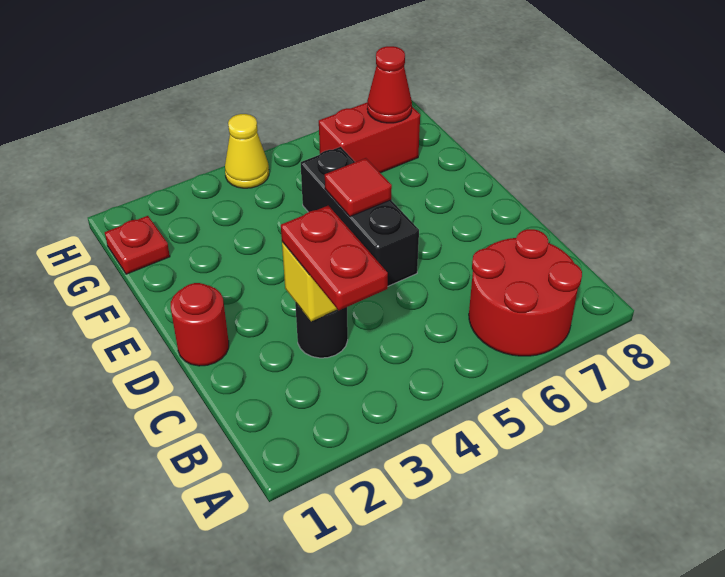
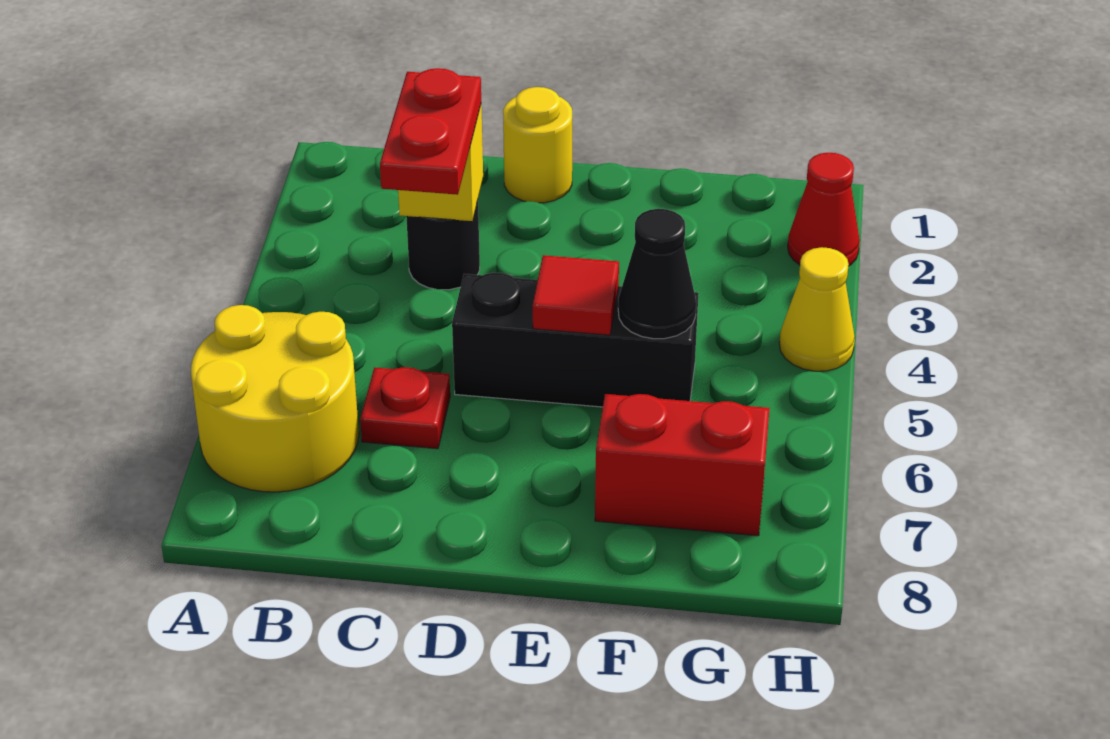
red 2x2 round brick [469,229,582,356] -> yellow 2x2 round brick [191,305,359,492]
red 1x2 plate [281,206,388,310] -> red 1x2 plate turned to [380,68,481,195]
red 1x1 round brick [171,283,229,366] -> yellow 1x1 round brick [503,87,572,203]
none -> black 1x1 cone [618,209,696,339]
red 1x1 plate [105,216,170,274] -> red 1x1 plate moved to [360,367,450,449]
red 1x2 brick [319,103,420,173] -> red 1x2 brick turned to [595,394,769,536]
red 1x1 cone [367,46,412,123] -> red 1x1 cone moved to [788,153,860,266]

